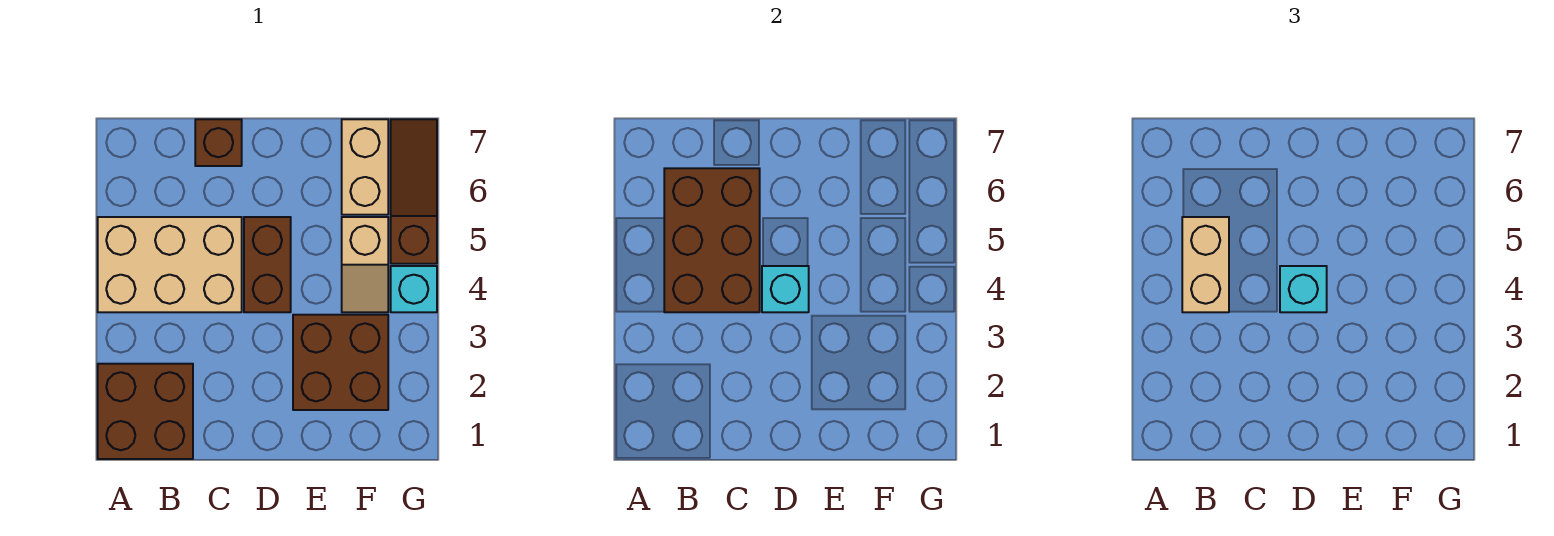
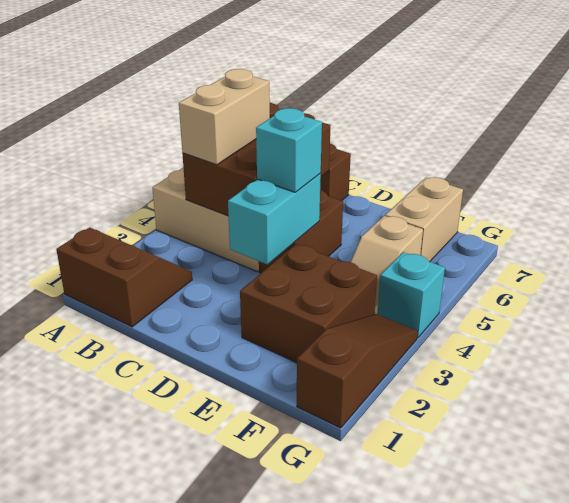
brown 2x2 brick [98,364,193,459] -> brown 2x2 slope [56,228,192,327]
cyan 1x1 brick [762,266,809,312] -> cyan 1x2 brick [228,174,321,264]
brown 1x3 slope [391,119,437,264] -> brown 1x3 slope moved to [297,314,418,428]

